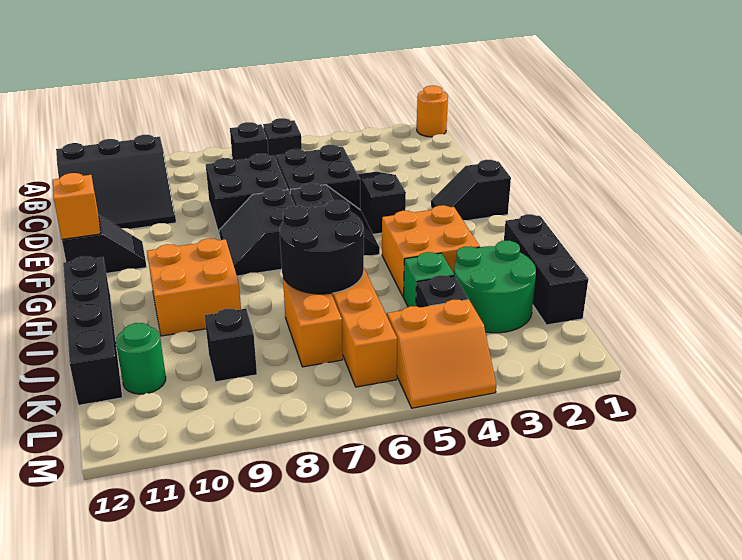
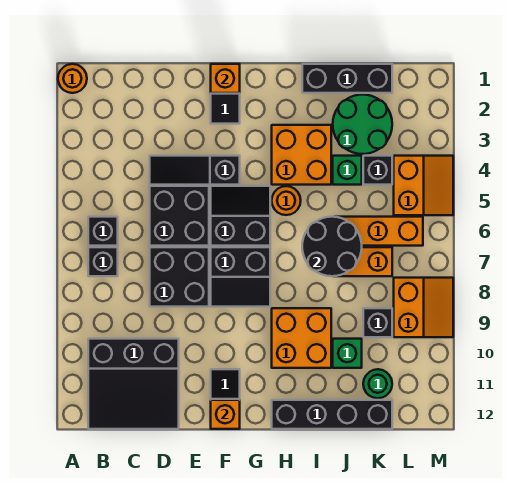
black 3x3 slope [56,135,176,229] -> black 3x3 slope turned to [88,339,179,429]
none -> orange 1x1 brick [211,64,240,93]
none -> orange 1x1 round brick [272,186,301,215]
none -> green 1x1 brick [333,339,362,368]
none -> orange 2x2 slope [394,278,453,337]

